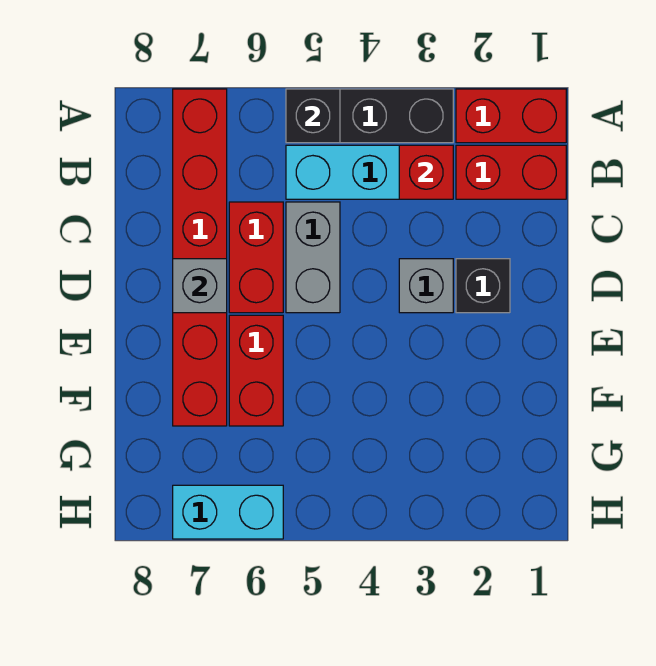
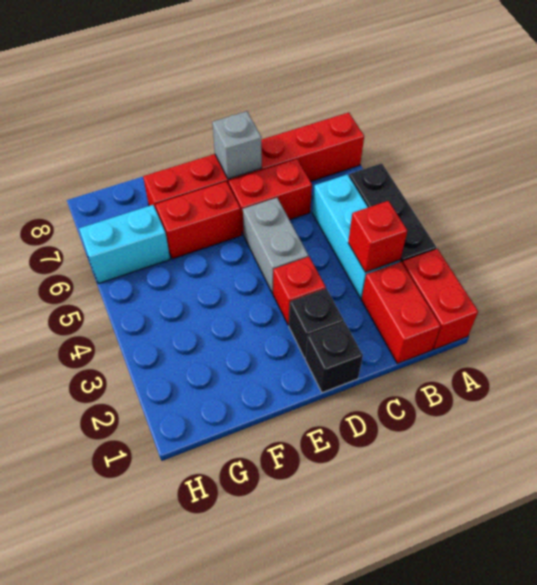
black 1x1 brick [286,89,340,143] -> black 1x1 brick moved to [305,322,363,393]
grey 1x2 brick [286,202,340,313] -> grey 1x2 brick turned to [243,198,308,294]
grey 1x1 brick [399,259,453,313] -> red 1x1 brick [273,257,326,325]
cyan 1x2 brick [173,485,283,539] -> cyan 1x2 brick turned to [79,205,170,284]

